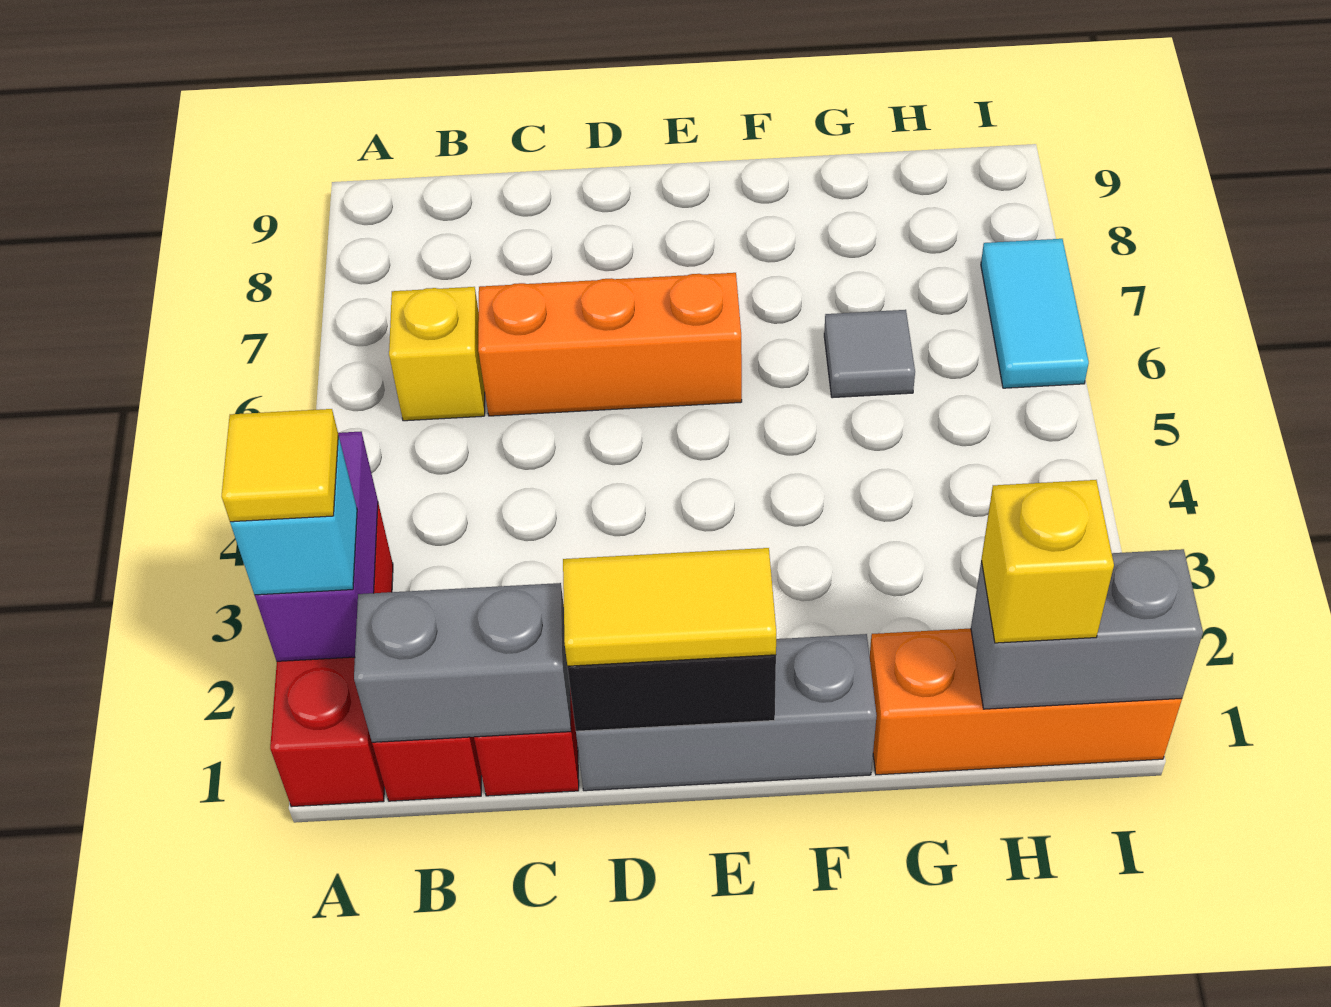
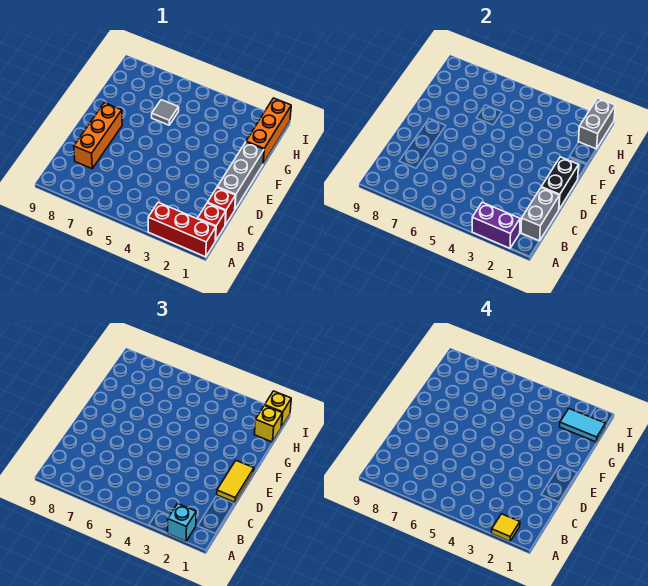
yellow 1x1 brick [389,287,485,421] -> yellow 1x1 brick moved to [265,391,291,427]
orange 1x3 brick [478,273,742,416] -> orange 1x3 brick moved to [74,103,122,169]
cyan 1x2 tile [981,239,1089,388] -> cyan 1x2 tile moved to [560,409,605,442]

